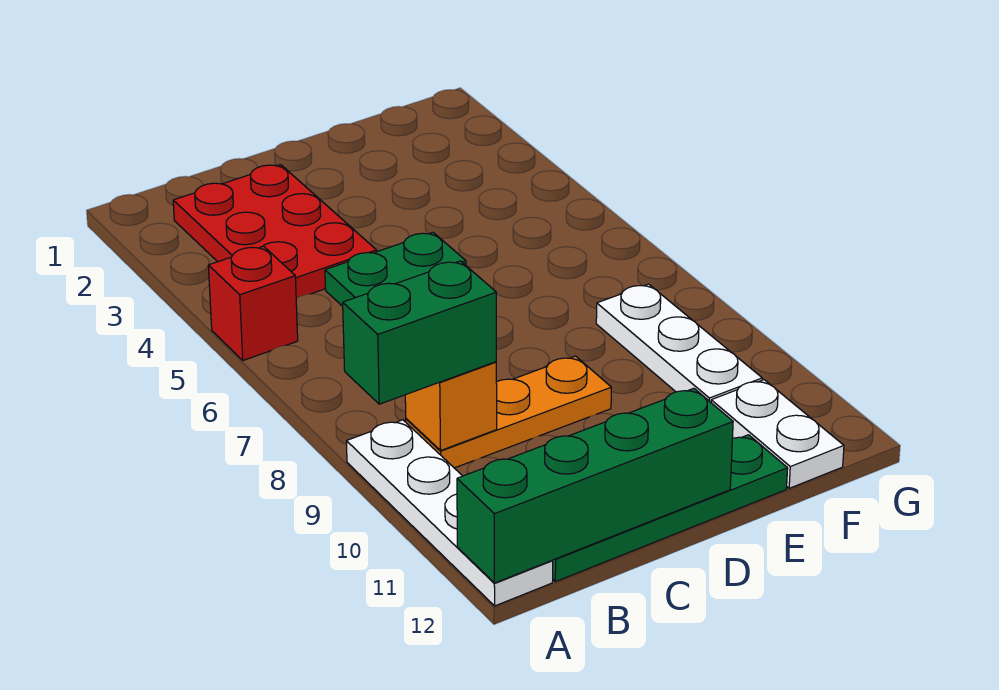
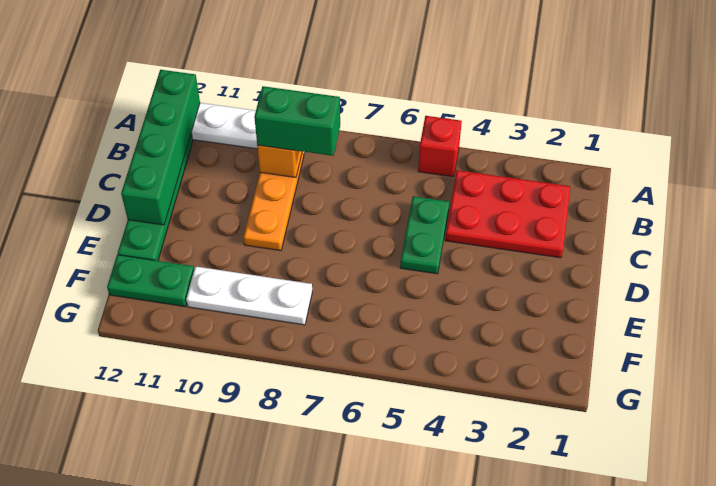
green 1x2 brick [343,261,496,404] -> green 1x2 brick turned to [254,86,340,156]
white 1x2 plate [711,380,844,488] -> green 1x2 plate [107,255,194,307]

